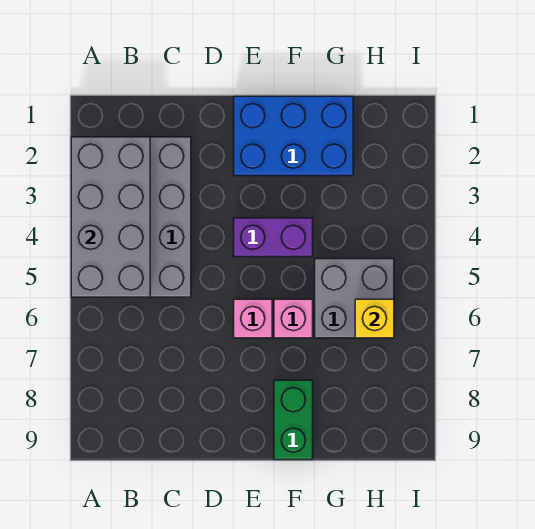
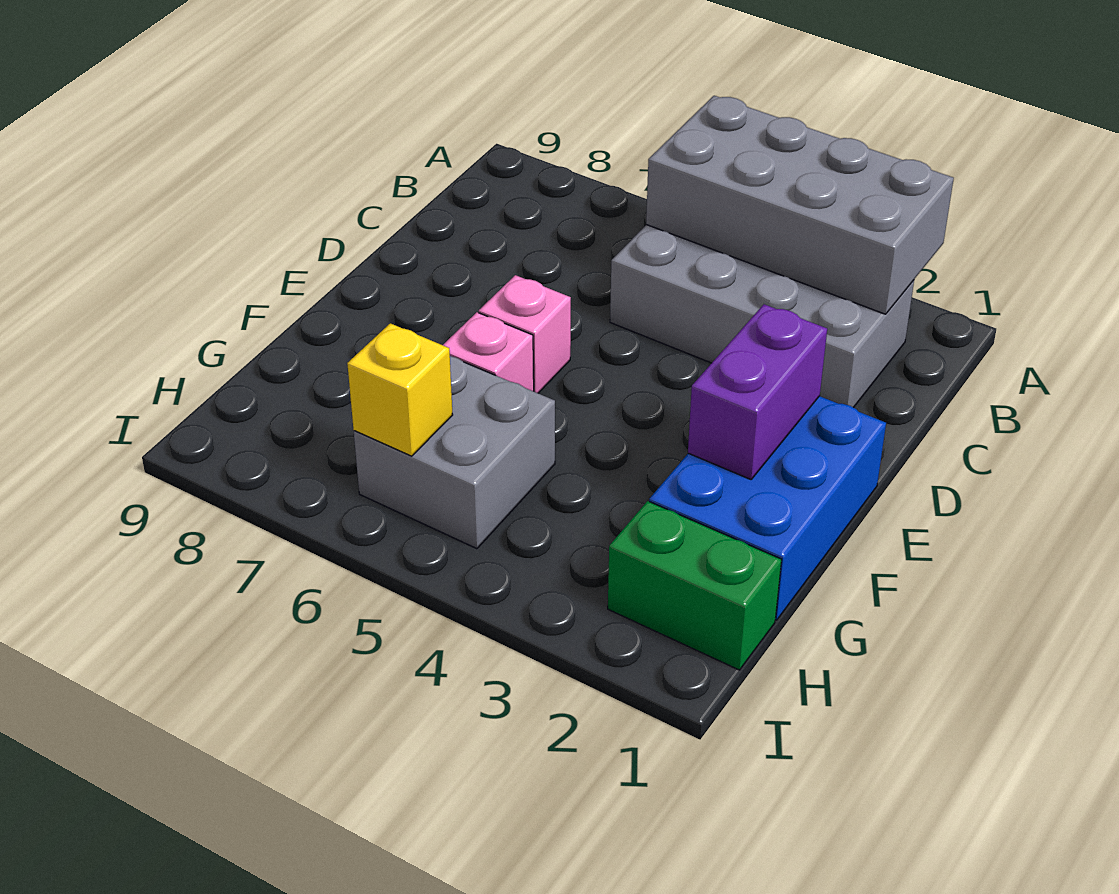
purple 1x2 brick [234,218,313,257] -> purple 1x2 brick moved to [688,304,827,479]
green 1x2 brick [274,380,313,460] -> green 1x2 brick moved to [608,501,781,670]

